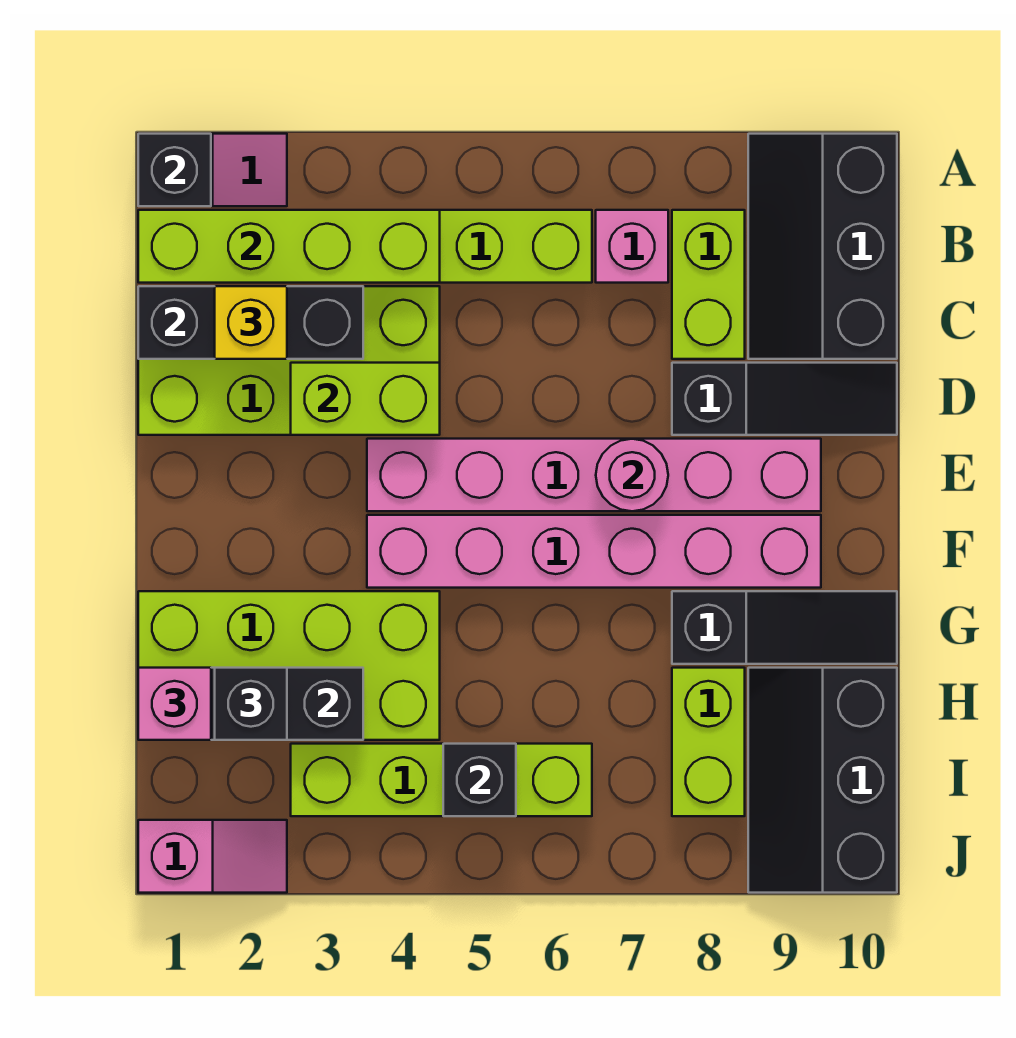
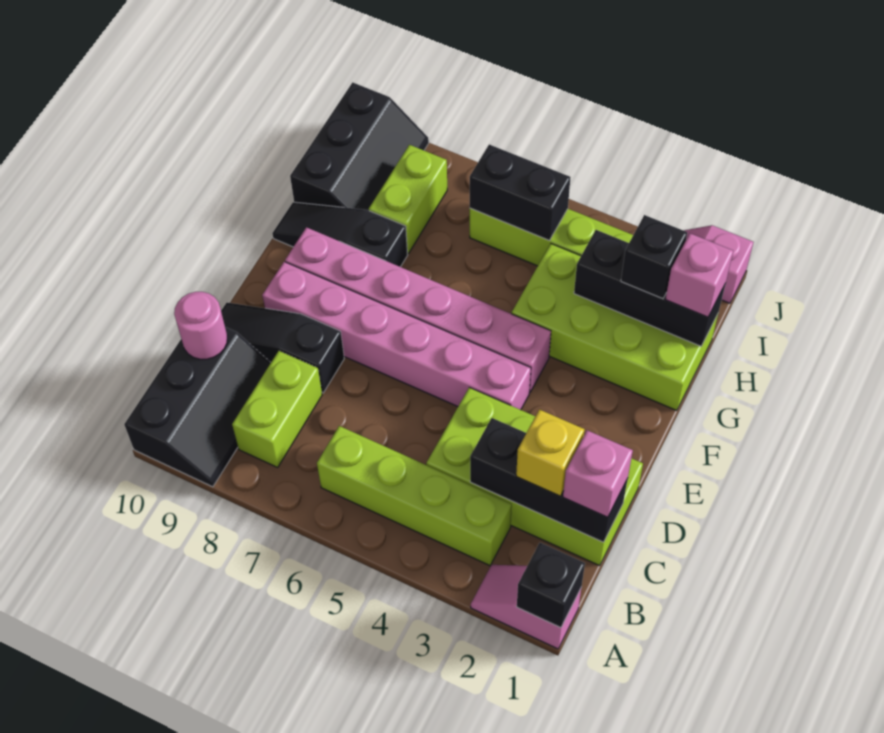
lime 1x4 brick [138,210,440,283] -> none
pink 1x1 brick [596,210,668,283] -> pink 1x1 brick moved to [563,430,633,517]
lime 1x2 brick [291,363,440,435] -> none
pink 1x1 round brick [596,439,668,511] -> pink 1x1 round brick moved to [174,292,227,359]
black 1x1 brick [443,744,516,816] -> black 1x2 brick [470,145,570,240]

